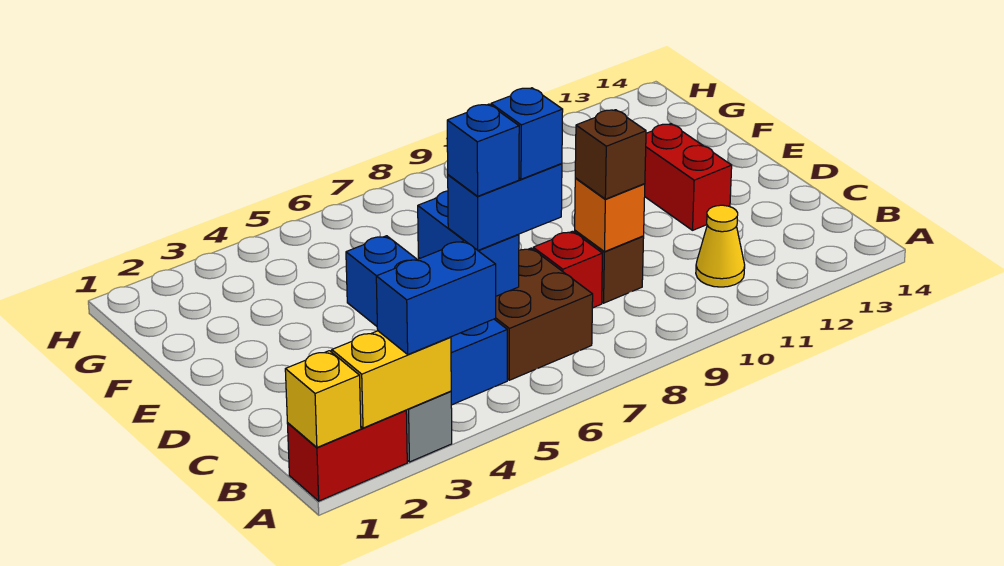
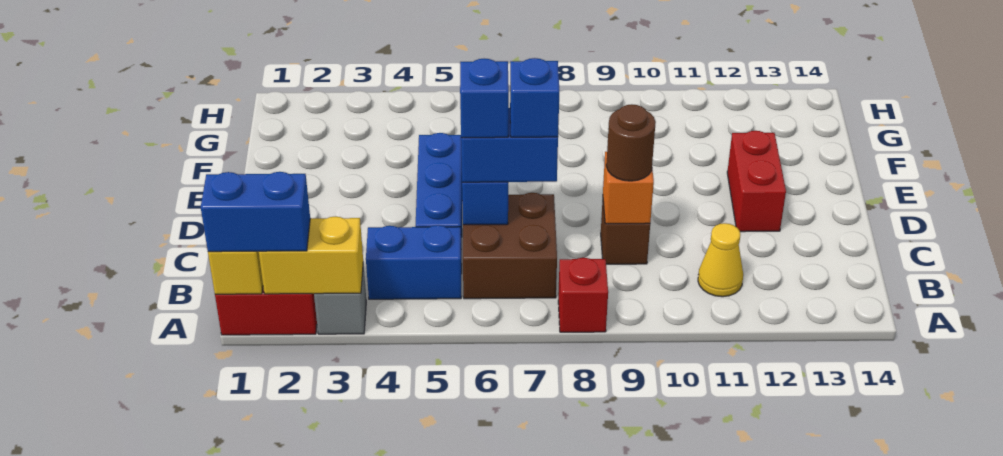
blue 1x2 brick [376,241,496,354] -> blue 1x2 brick moved to [201,172,310,252]
red 1x1 brick [533,231,602,308] -> red 1x1 brick moved to [558,258,608,332]
brown 1x1 brick [575,110,646,199] -> brown 1x1 round brick [606,104,656,181]

